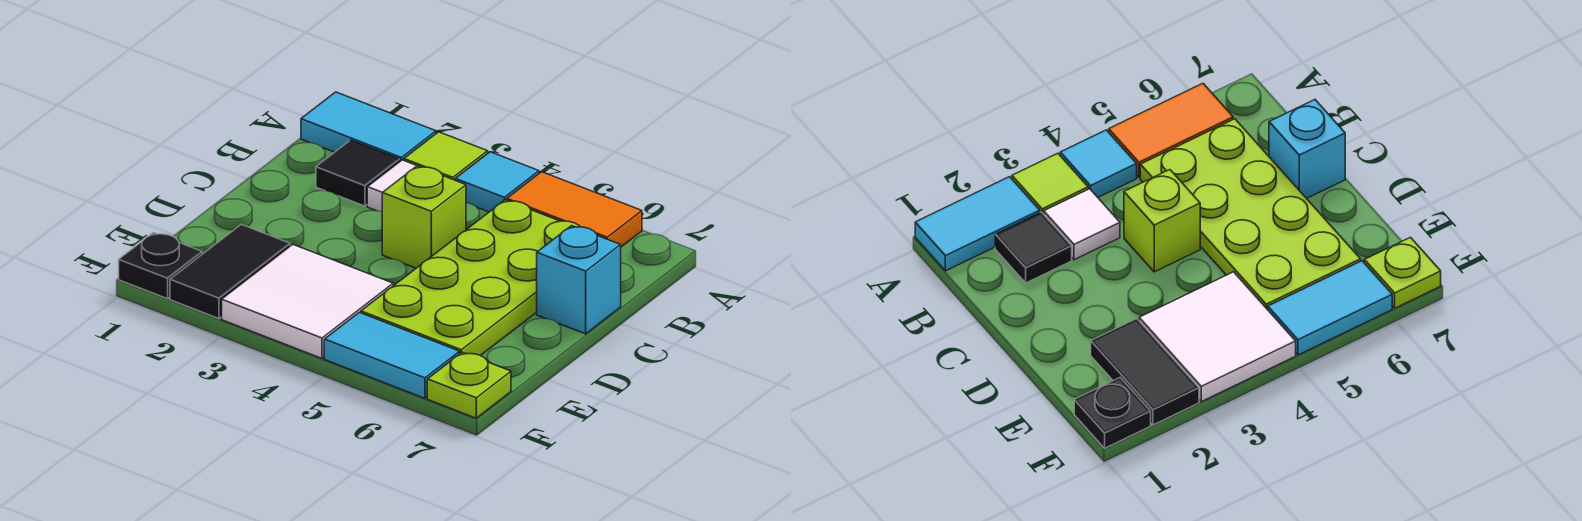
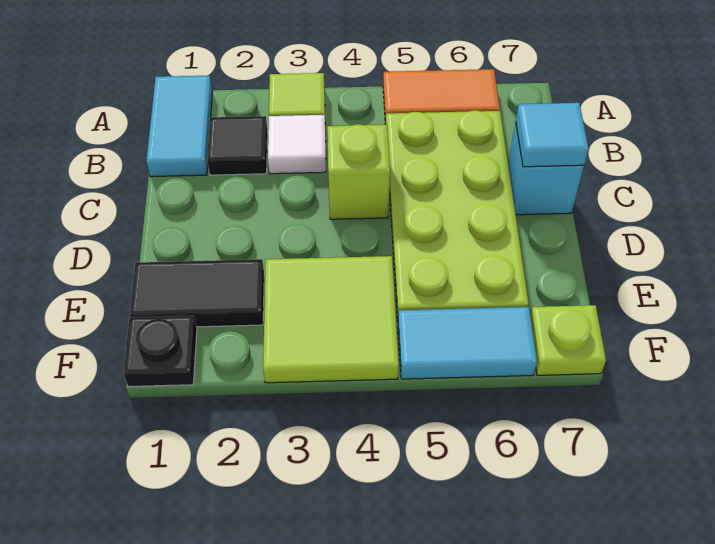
cyan 1x2 tile [301,92,436,161] -> cyan 1x2 tile turned to [146,76,212,177]
cyan 1x1 tile [455,152,539,212] -> cyan 1x1 tile moved to [516,103,589,167]
black 1x2 tile [170,224,290,319] -> black 1x2 tile turned to [130,259,264,327]
white 2x2 tile [222,245,393,358] -> lime 2x2 tile [263,256,399,383]

